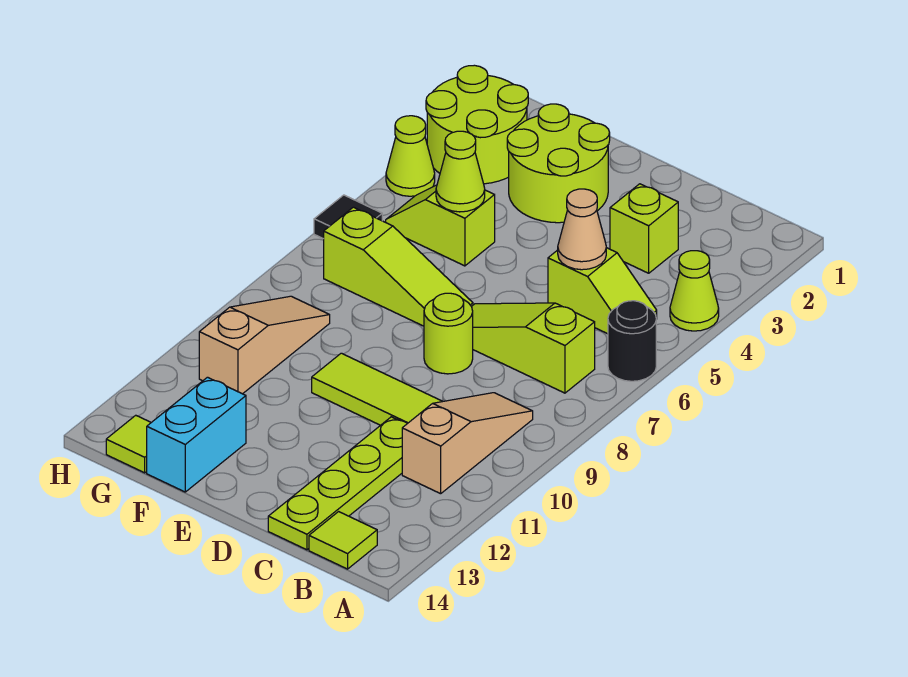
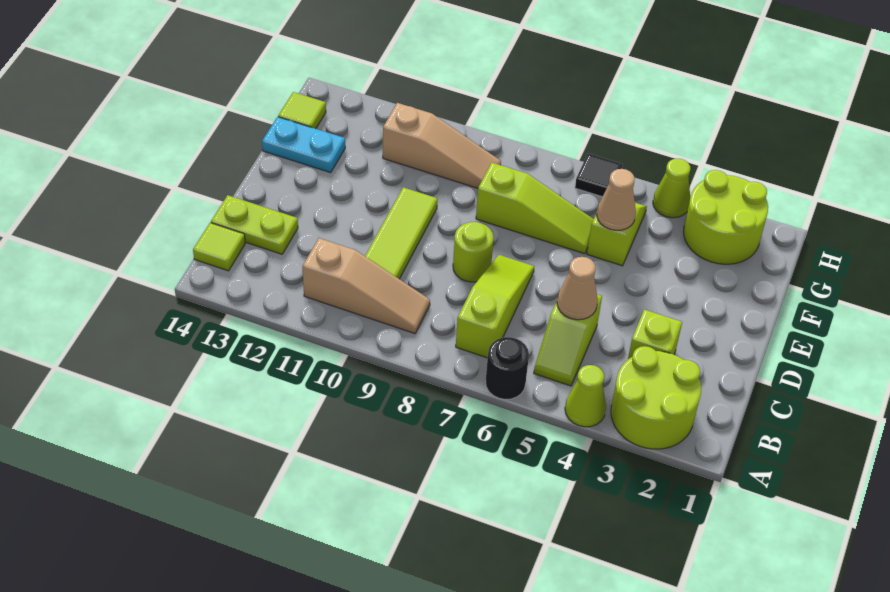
lime 1x4 plate [268,417,408,550] -> lime 1x2 plate [211,195,298,254]
lime 2x2 round brick [507,104,610,223] -> lime 2x2 round brick moved to [611,346,701,449]
lime 1x3 slope [324,207,473,326] -> lime 1x3 slope turned to [476,162,594,254]
lime 1x1 cone [436,131,485,212] -> tan 1x1 cone [597,169,636,230]
cyan 1x2 brick [147,377,246,492] -> cyan 1x2 plate [262,117,345,173]

